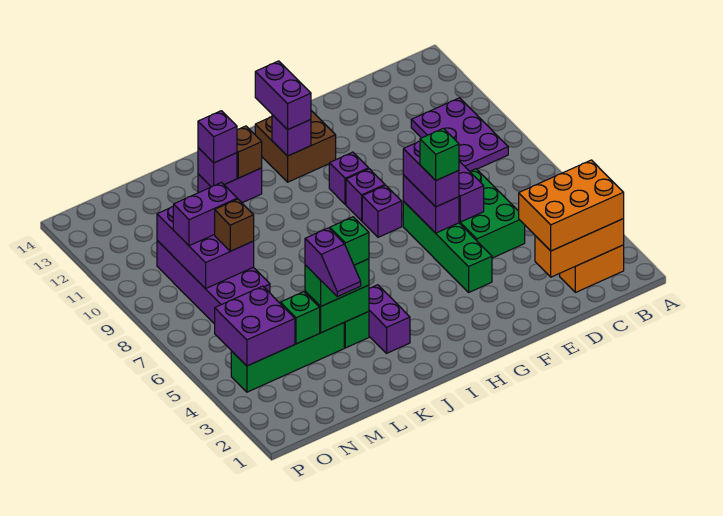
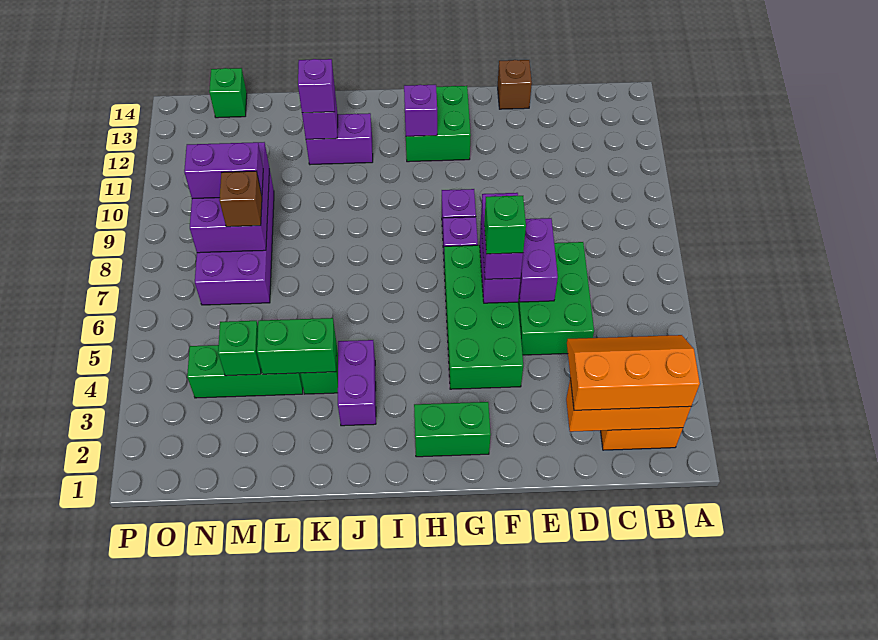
orange 2x3 brick [519,160,624,251] -> orange 2x3 slope [567,335,700,410]
purple 2x3 plate [411,98,508,171] -> none
green 1x4 brick [403,202,492,292] -> green 2x4 brick [444,245,523,389]
purple 1x1 brick [329,152,369,204] -> none
brown 2x2 brick [255,111,336,182] -> green 2x2 brick [406,86,471,162]
purple 1x2 brick [255,61,311,130] -> none
brown 1x1 brick [237,126,262,178] -> brown 1x1 brick moved to [498,60,532,109]
green 1x2 brick [305,259,369,306] -> green 1x2 brick moved to [414,402,491,457]
green 1x1 brick [330,217,369,265] -> green 1x1 brick moved to [209,68,247,118]
purple 1x2 slope [305,228,361,296] -> none
green 1x4 brick [231,323,344,392] -> green 1x3 brick [187,345,303,398]
purple 2x2 brick [215,286,295,366] -> none

